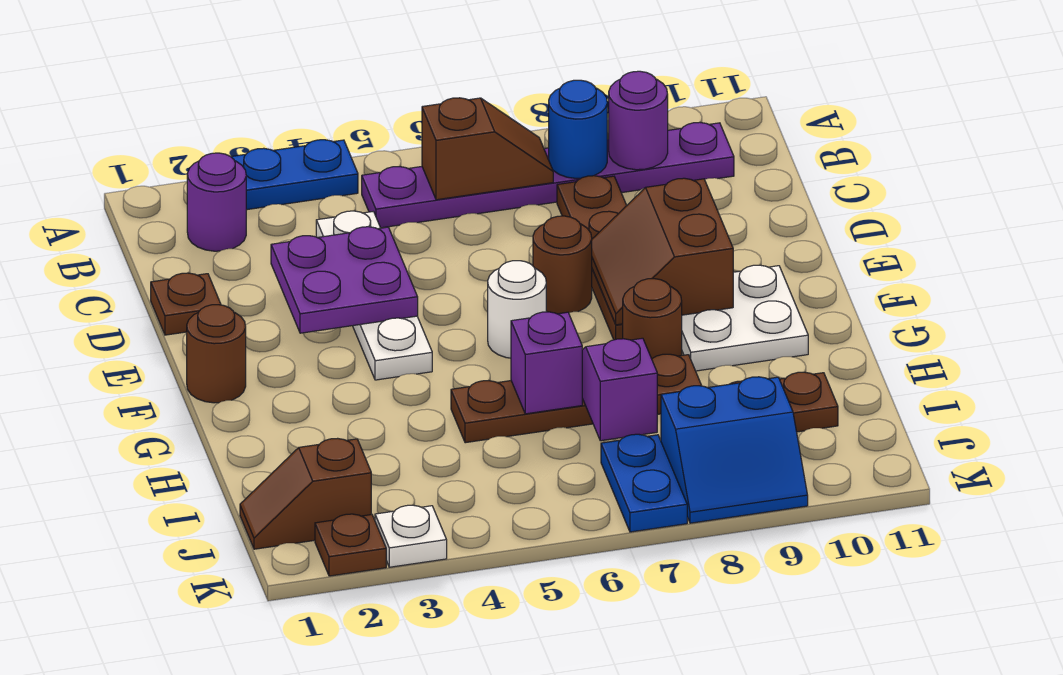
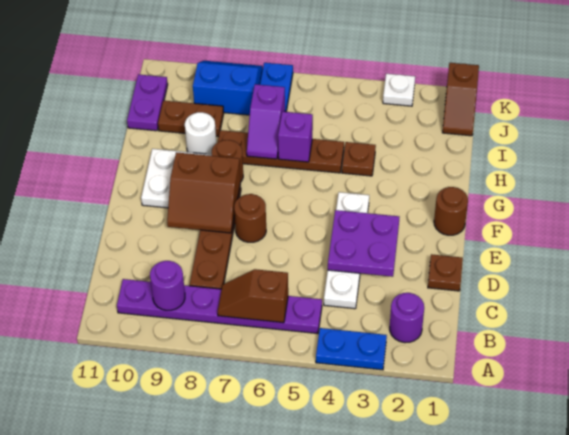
blue 1x1 round brick [549,80,607,178] -> none
brown 2x2 slope [592,178,733,325] -> brown 2x2 slope turned to [167,152,241,233]
white 1x1 round brick [488,261,546,358] -> white 1x1 round brick moved to [185,112,216,154]
none -> purple 1x2 plate [127,74,168,131]
brown 1x2 slope [240,438,371,549] -> brown 1x2 slope turned to [442,63,479,136]
brown 1x1 plate [315,514,386,576] -> brown 1x1 plate moved to [342,142,376,176]

